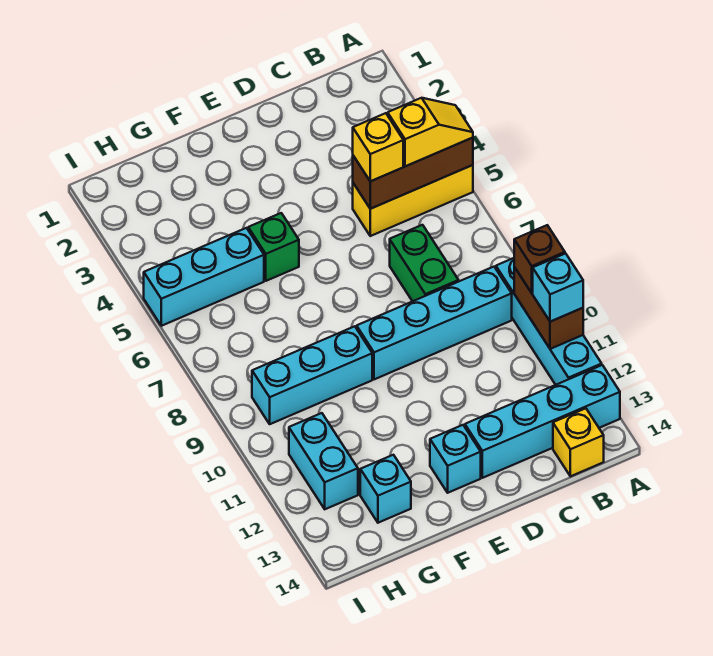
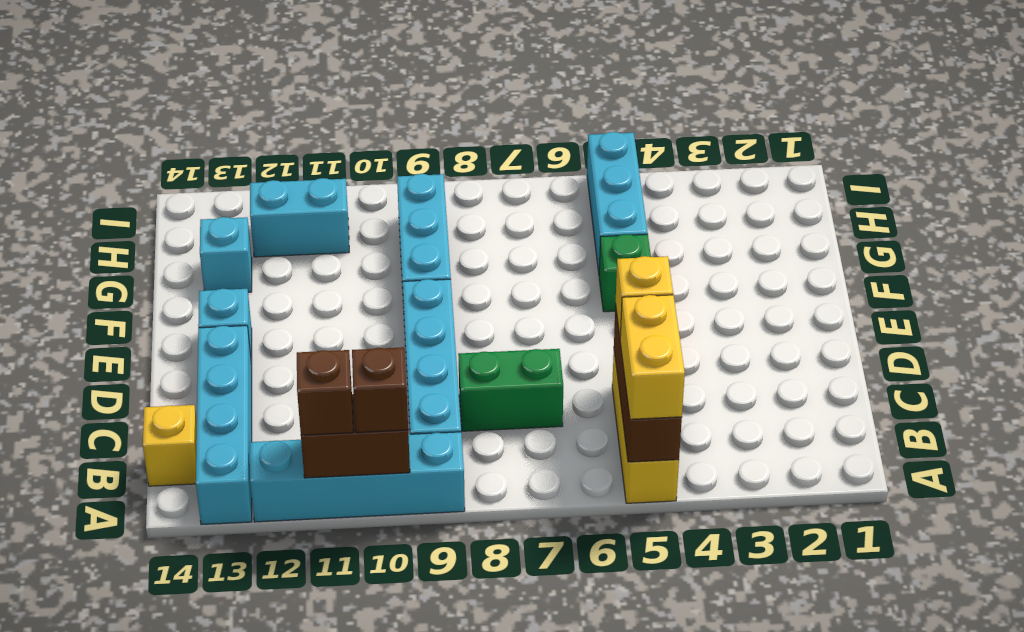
yellow 1x2 slope [388,98,473,166] -> yellow 1x2 brick [620,295,685,419]
cyan 1x1 brick [533,253,583,322] -> brown 1x1 brick [297,350,353,435]

